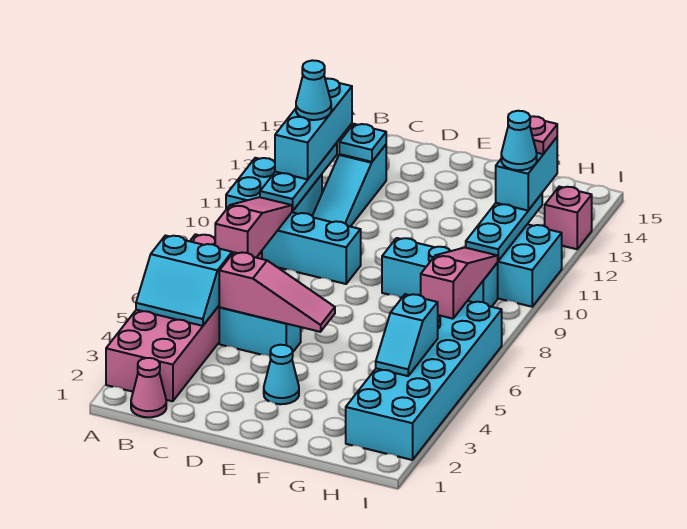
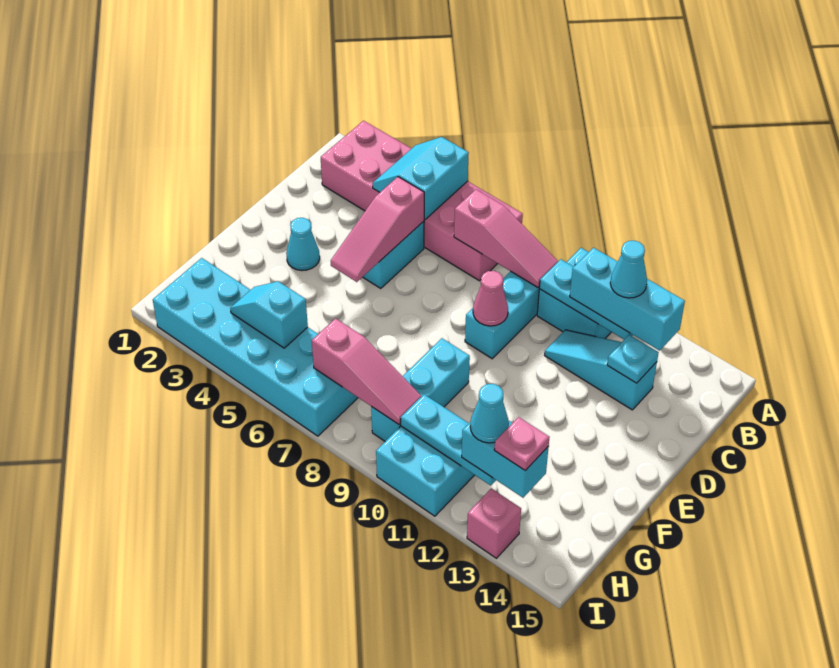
pink 1x1 cone [131,358,166,417] -> pink 1x1 cone moved to [473,271,508,326]

